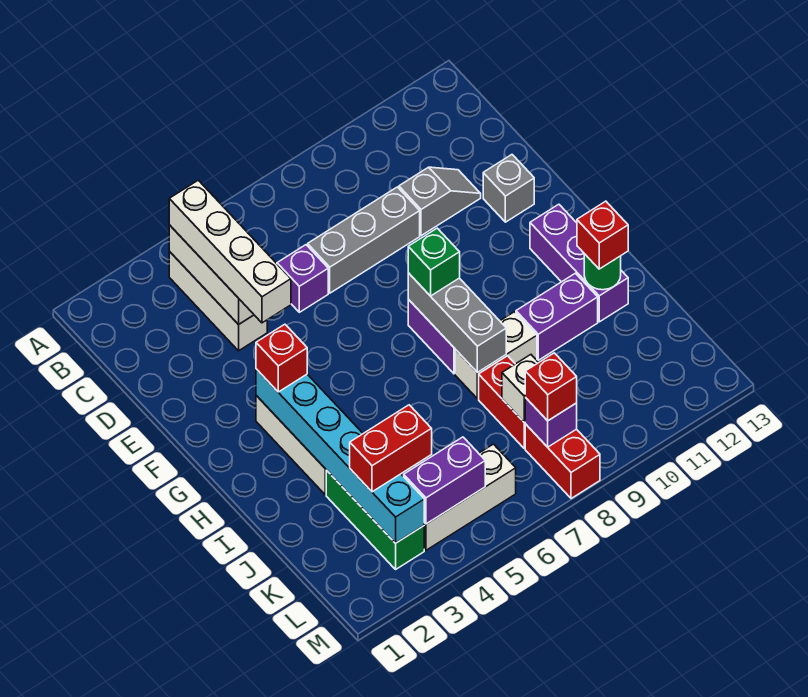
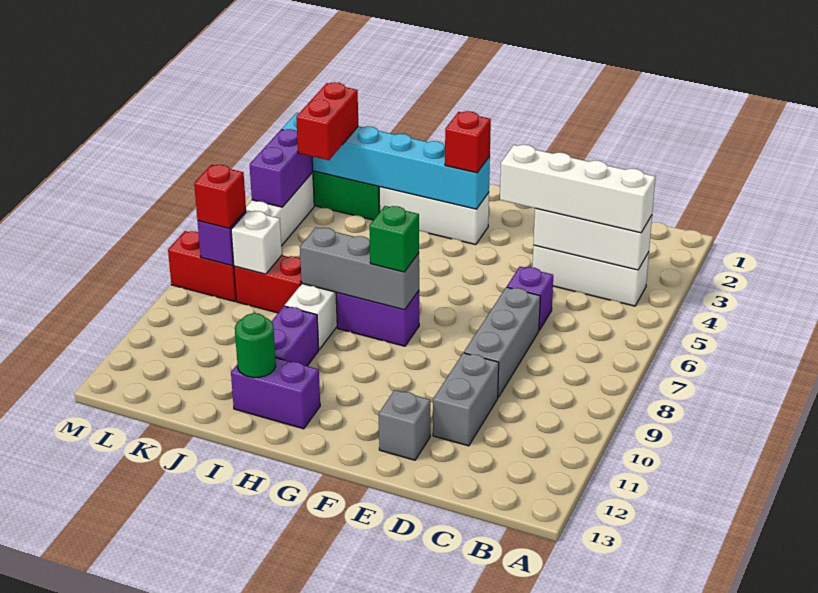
grey 1x2 slope [399,167,481,236] -> grey 1x2 brick [433,353,499,446]
purple 1x3 brick [530,204,628,322] -> purple 1x2 brick [231,358,320,429]
red 1x1 brick [577,201,628,269] -> none

